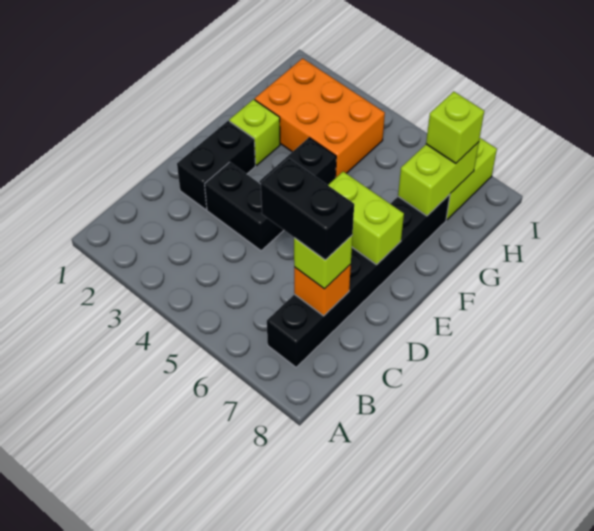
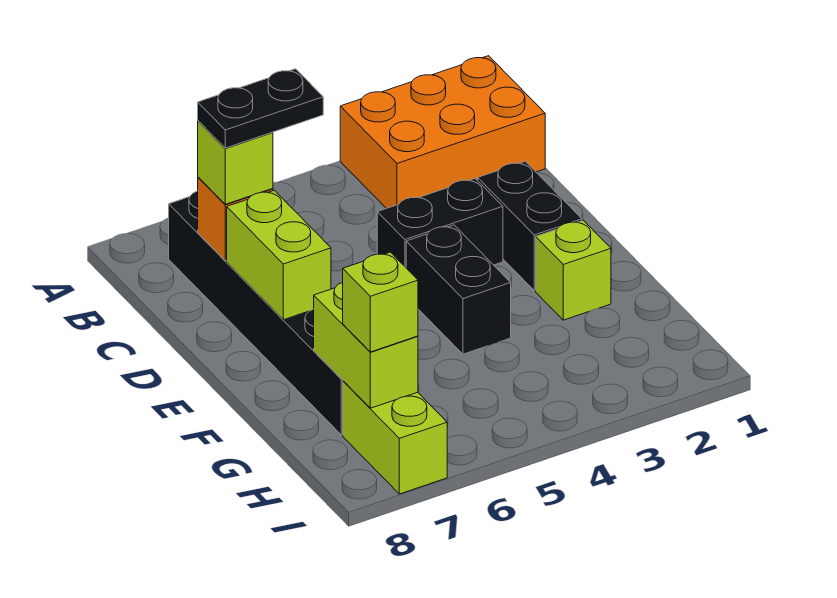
black 1x2 brick [261,158,354,260] -> black 1x2 plate [198,69,323,148]
lime 1x2 brick [328,172,404,265] -> lime 1x2 brick turned to [227,190,331,320]
orange 2x3 brick [255,58,385,178] -> orange 2x3 brick moved to [340,56,545,208]

